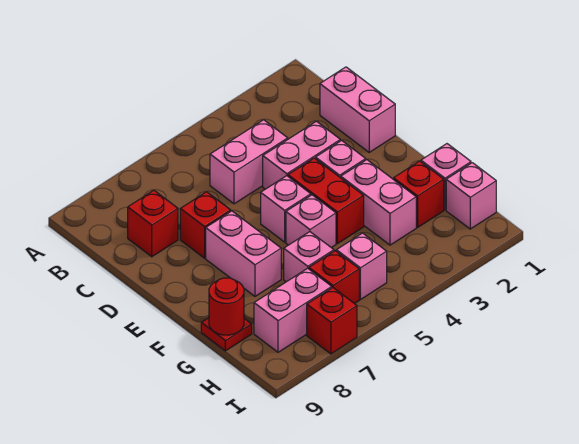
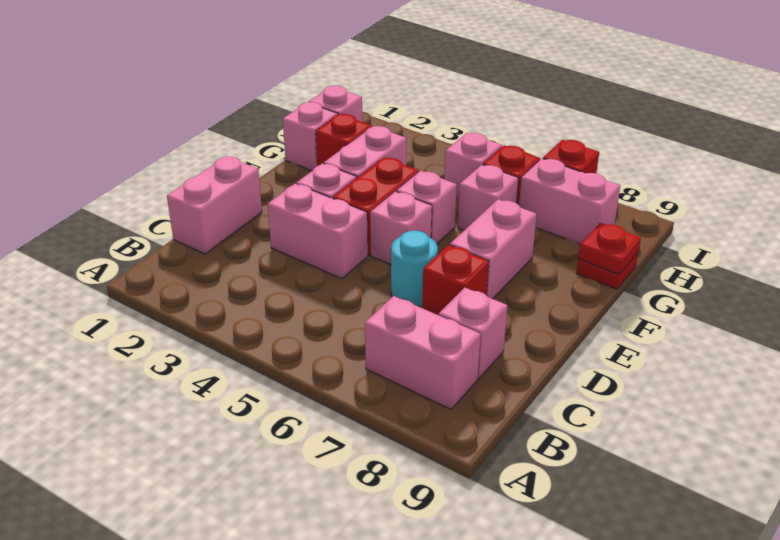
pink 1x2 brick [210,120,288,204] -> pink 1x2 brick moved to [365,296,481,409]
red 1x1 brick [128,190,178,257] -> pink 1x1 brick [439,288,507,379]
none -> cyan 1x1 round brick [391,231,438,307]
red 1x1 round brick [209,278,244,335] -> red 1x1 plate [578,223,641,274]

